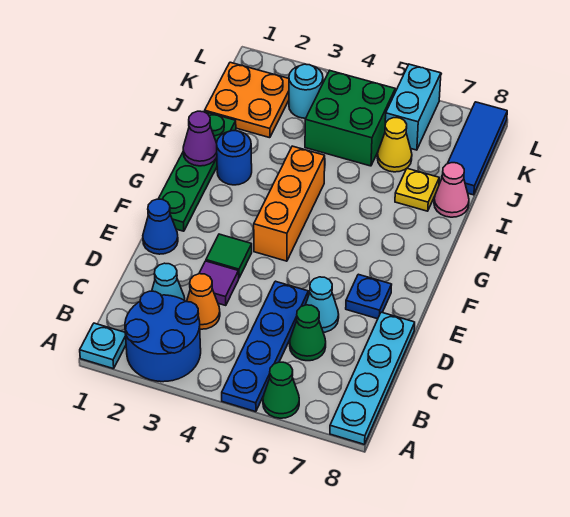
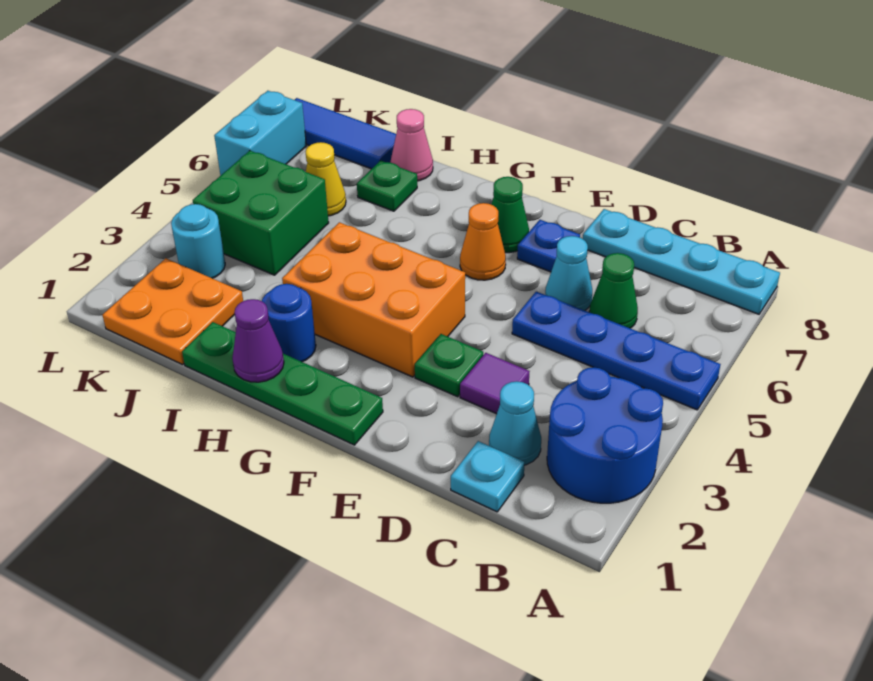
cyan 1x1 plate [80,323,126,369] -> cyan 1x1 plate moved to [451,441,525,512]
green 1x1 cone [263,362,299,418] -> green 1x1 cone moved to [491,177,529,253]
orange 1x1 cone [187,274,220,329] -> orange 1x1 cone moved to [460,203,506,280]
blue 1x1 cone [143,199,178,254] -> none
green 1x1 tile [206,234,252,277] -> green 1x1 plate [415,334,483,397]
orange 1x3 brick [254,146,325,261] -> orange 2x3 brick [282,222,465,377]
yellow 1x1 plate [395,169,439,211] -> green 1x1 plate [357,160,417,211]
cyan 1x2 brick [385,64,441,150] -> cyan 1x2 brick turned to [214,91,306,176]

